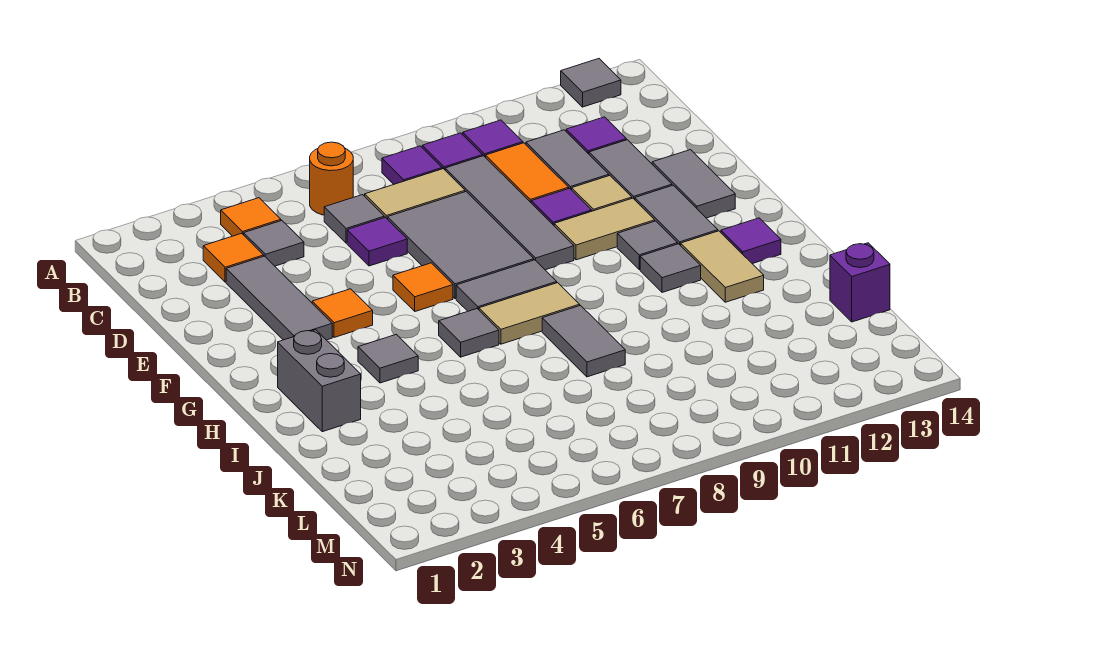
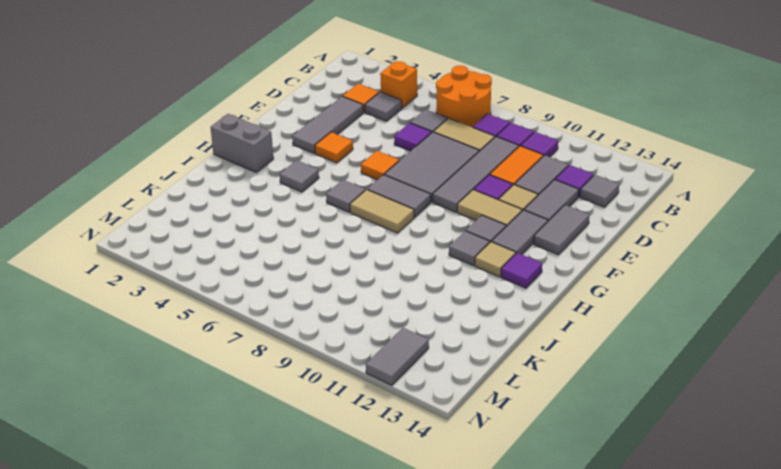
grey 1x1 tile [561,59,621,107] -> grey 1x1 tile moved to [580,175,619,207]
orange 1x1 tile [221,198,281,236] -> orange 1x1 brick [380,61,417,108]
orange 1x1 round brick [310,142,353,215] -> orange 2x2 round brick [436,66,492,127]
grey 1x2 brick [278,330,361,432] -> grey 1x2 brick turned to [211,114,273,173]
tan 1x2 tile [681,231,764,302] -> tan 1x1 tile [475,242,516,277]
grey 1x2 tile [542,306,625,377] -> grey 1x2 tile moved to [366,328,429,385]
purple 1x1 brick [830,243,890,322] -> none

